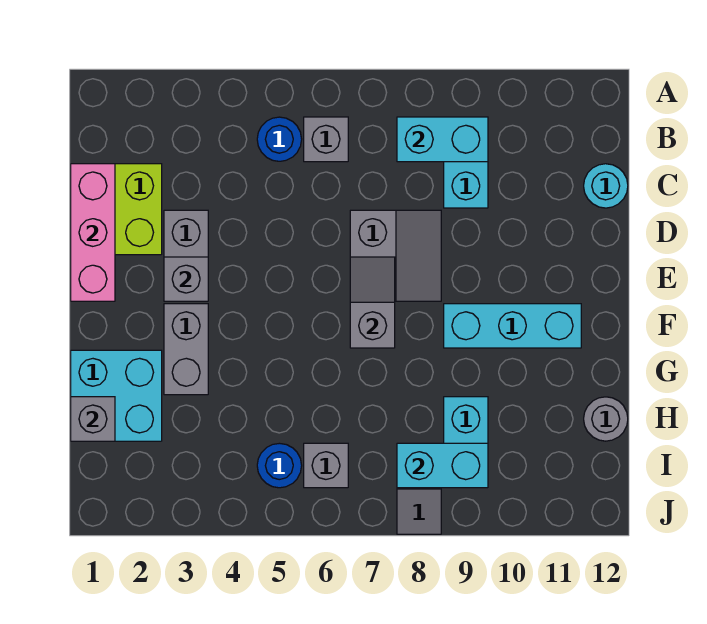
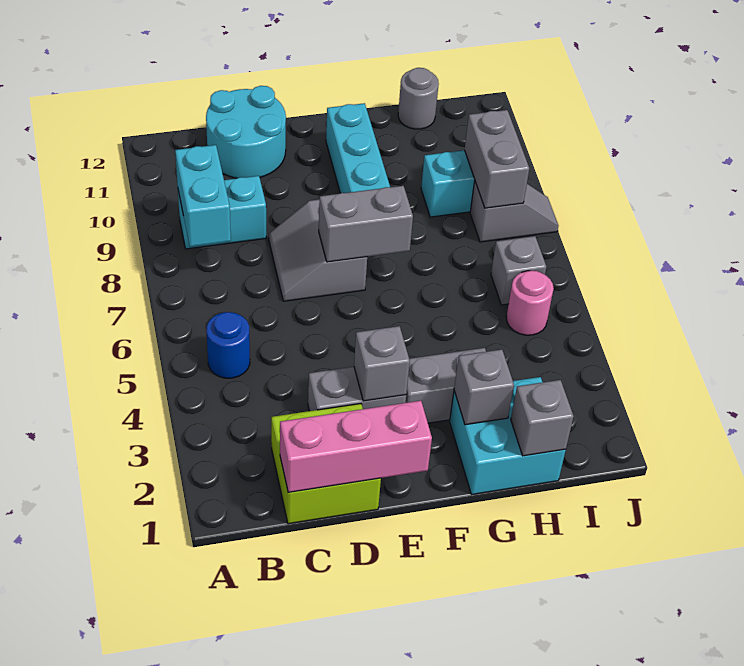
grey 1x1 brick [304,117,348,162] -> grey 1x1 brick moved to [454,349,514,425]
cyan 1x1 round brick [584,164,628,208] -> cyan 2x2 round brick [206,86,286,178]
grey 2x2 slope [350,210,441,301] -> grey 2x2 slope turned to [269,199,367,301]
grey 1x2 slope [350,257,395,348] -> grey 1x2 brick [319,186,413,262]
blue 1x1 round brick [257,443,302,488] -> pink 1x1 round brick [506,271,554,335]
cyan 1x2 brick [397,443,488,488] -> grey 1x2 brick [465,110,529,208]

